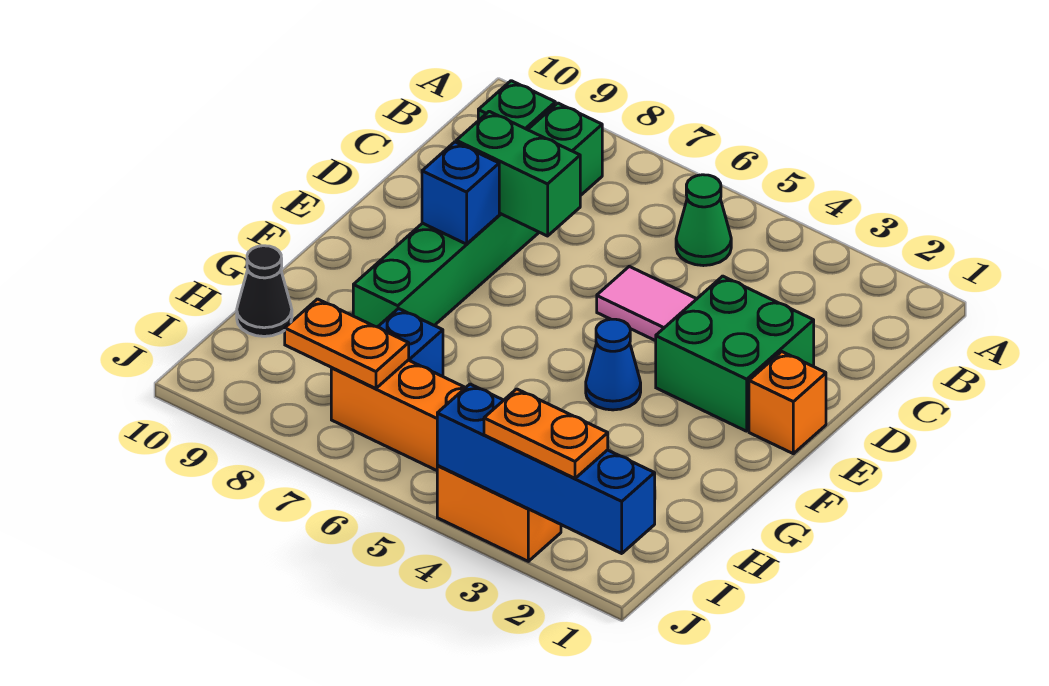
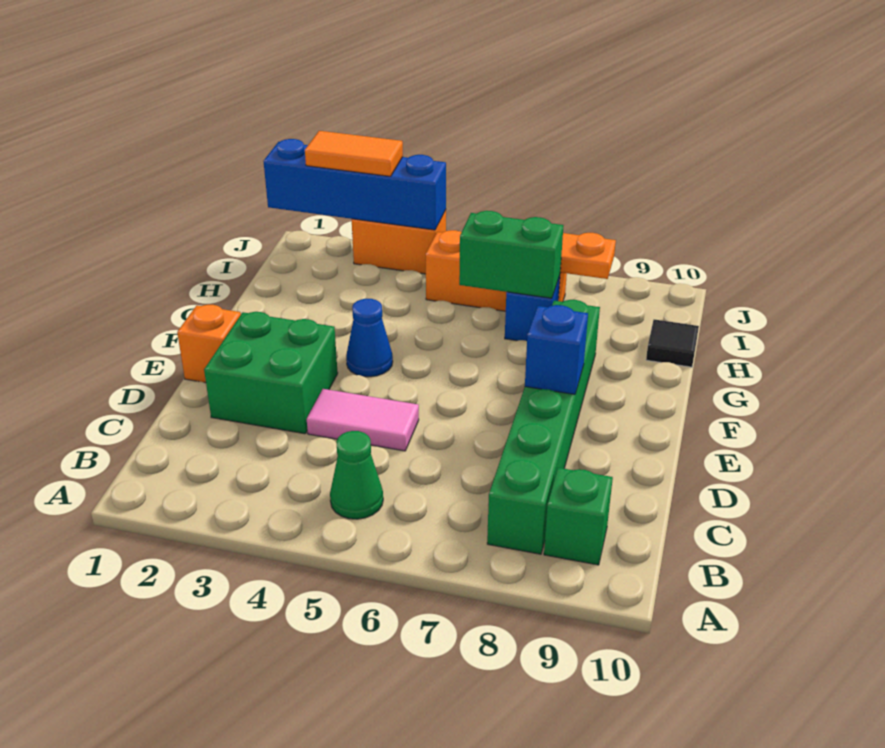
green 1x2 brick [456,111,580,236] -> green 1x2 brick moved to [459,211,563,298]
black 1x1 cone [237,246,292,336] -> black 1x1 tile [646,319,699,367]
orange 1x2 plate [484,389,608,478] -> orange 1x2 tile [305,131,403,176]

